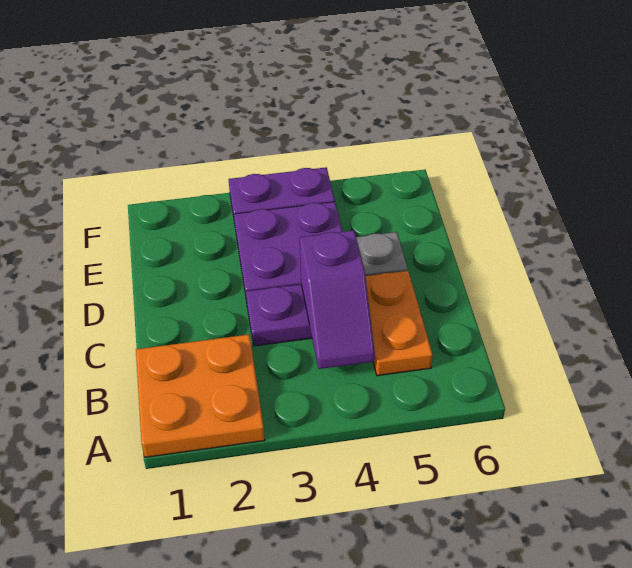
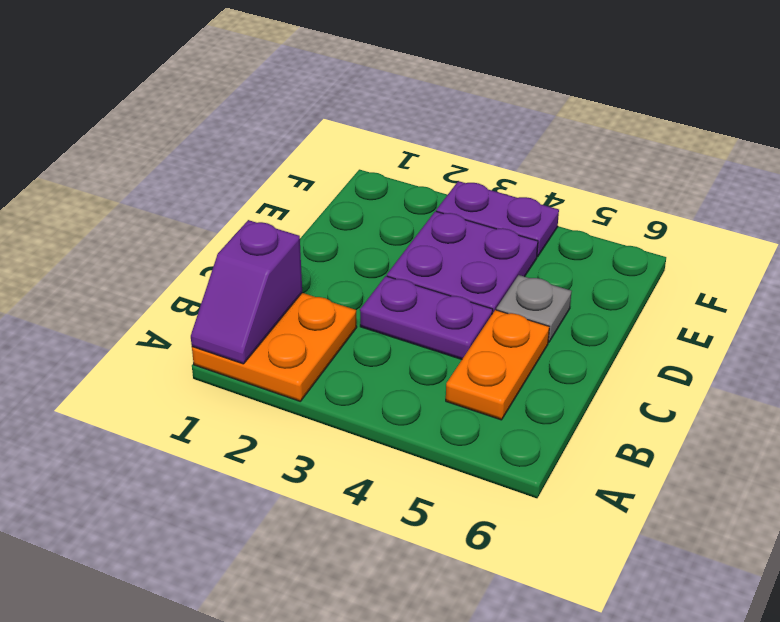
purple 1x2 slope [300,230,375,369] -> purple 1x2 slope moved to [191,220,302,364]

